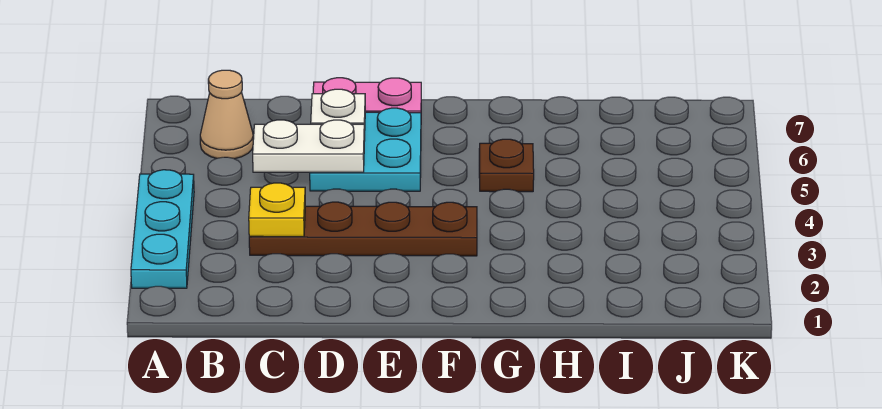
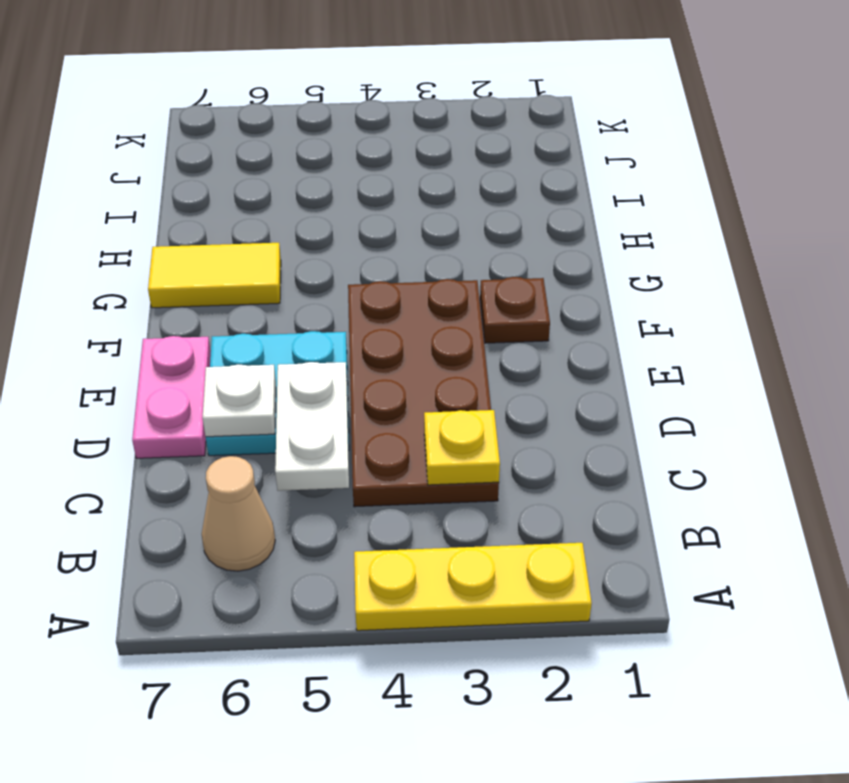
cyan 1x3 plate [131,170,194,288] -> yellow 1x3 plate [354,543,592,631]
brown 1x4 plate [249,202,477,256] -> brown 2x4 plate [348,279,499,507]
brown 1x1 plate [479,139,534,192] -> brown 1x1 plate moved to [480,277,550,343]
none -> yellow 1x2 tile [148,243,281,308]

